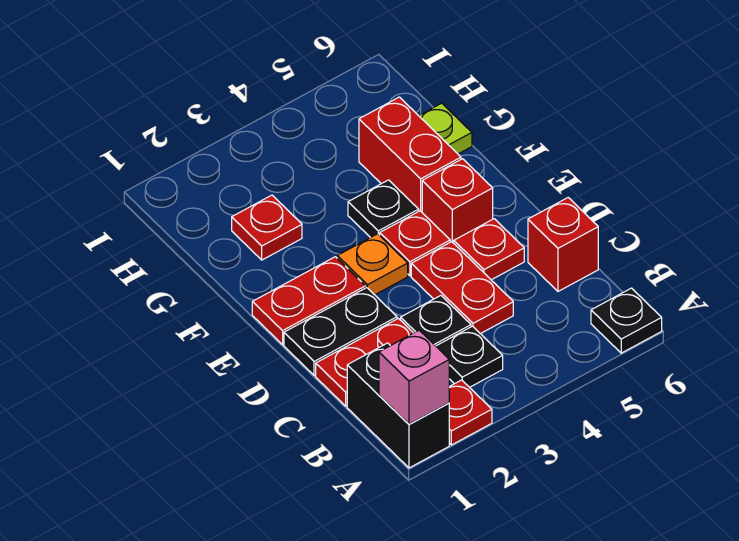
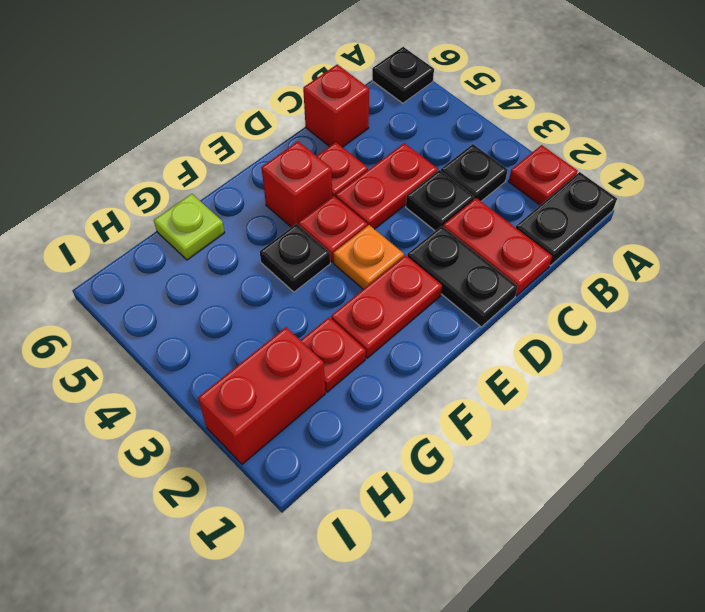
black 1x2 brick [347,343,449,468] -> black 1x2 plate [516,172,617,266]
pink 1x1 brick [379,330,449,424] -> none
red 1x2 plate [252,257,365,345] -> red 1x2 plate turned to [331,255,442,358]
red 1x2 brick [359,97,461,212] -> red 1x2 brick moved to [198,327,325,464]

